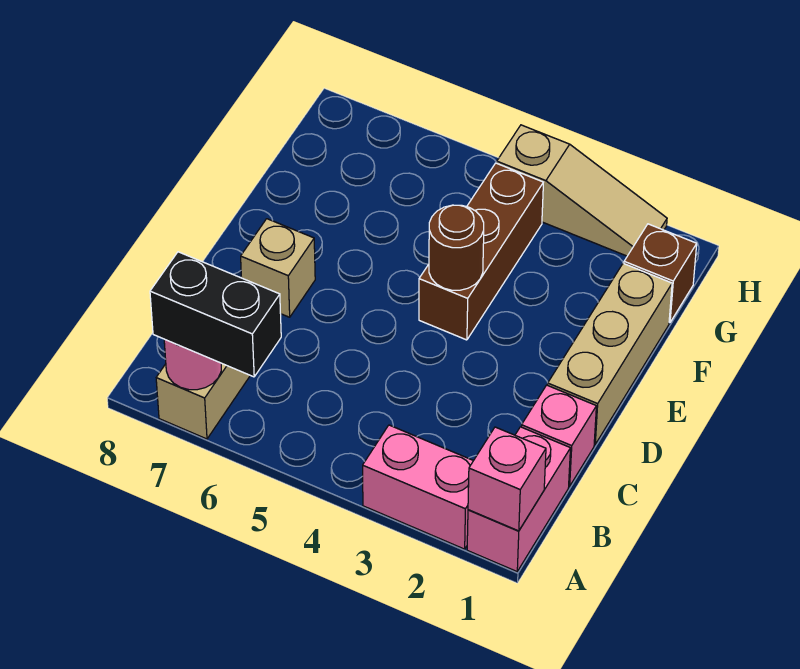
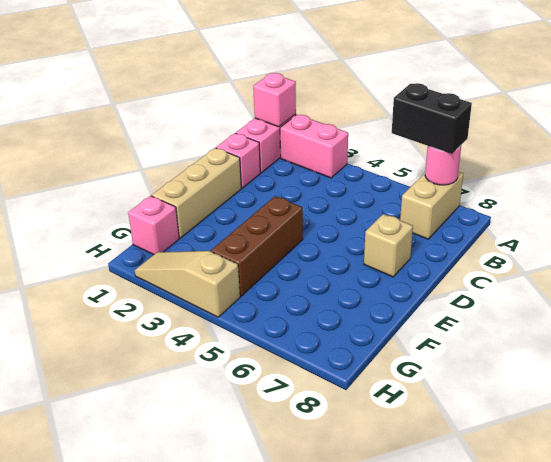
brown 1x1 round brick [429,205,484,290] -> none
brown 1x1 brick [624,224,697,323] -> pink 1x1 brick [128,196,179,255]

